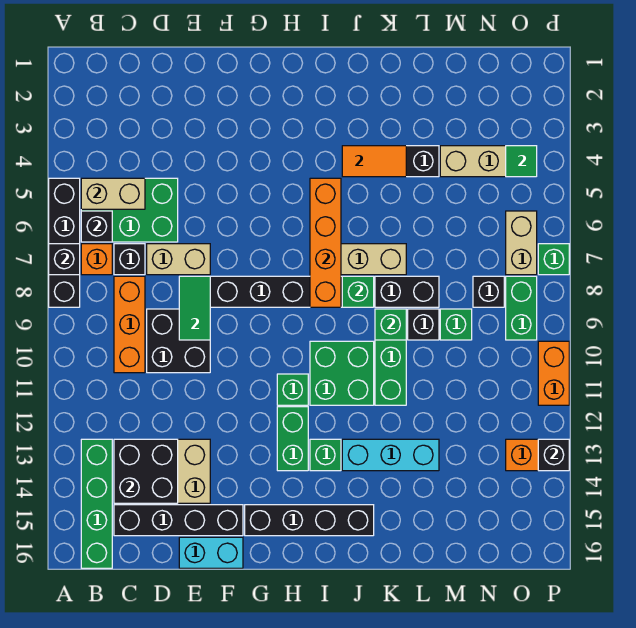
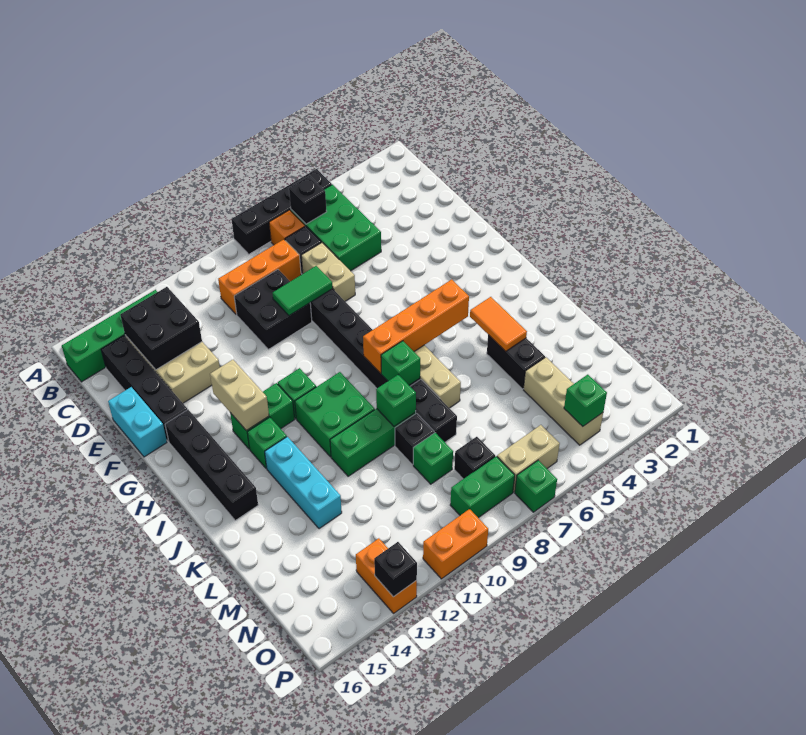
black 1x1 brick [49,244,80,275] -> none
tan 1x2 brick [81,178,145,209] -> tan 1x2 brick moved to [210,360,269,431]
green 1x1 tile [506,146,537,177] -> green 1x1 brick [564,375,607,426]

